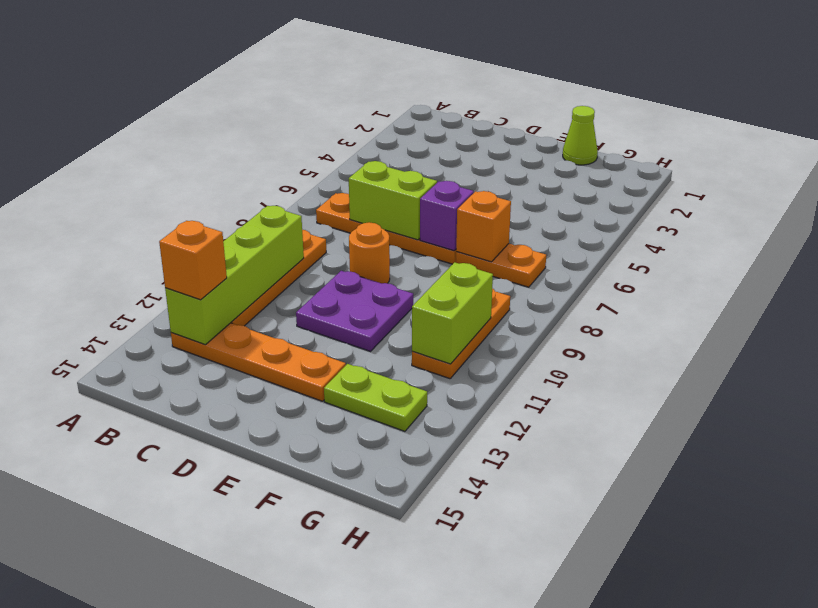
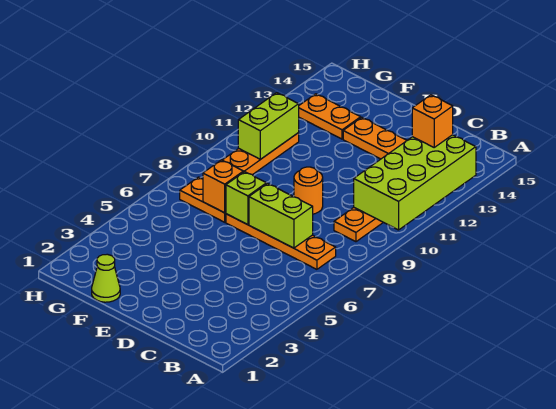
lime 1x4 brick [165,206,304,345] -> lime 2x4 brick [354,135,476,230]
purple 2x2 plate [296,271,413,351] -> none
purple 1x1 brick [420,181,474,251] -> lime 1x1 brick [226,172,266,225]
lime 1x2 plate [324,364,427,431] -> orange 1x2 plate [299,94,361,139]

